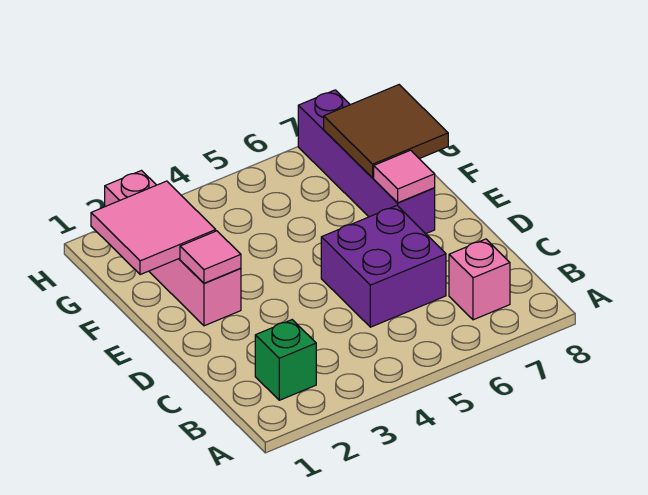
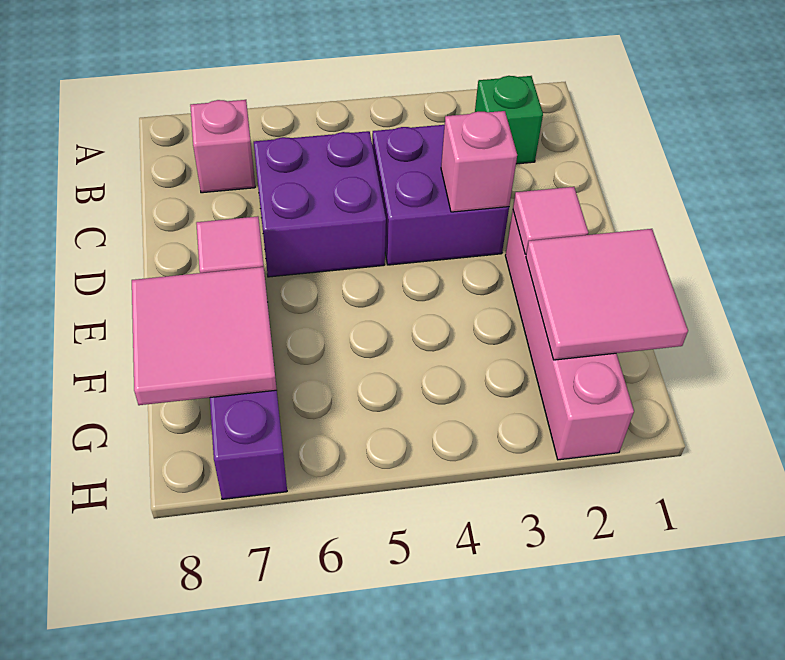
none -> purple 2x2 brick [372,125,509,265]
none -> pink 1x1 brick [441,111,517,212]
brown 2x2 tile [324,85,448,178] -> pink 2x2 tile [132,267,277,405]

